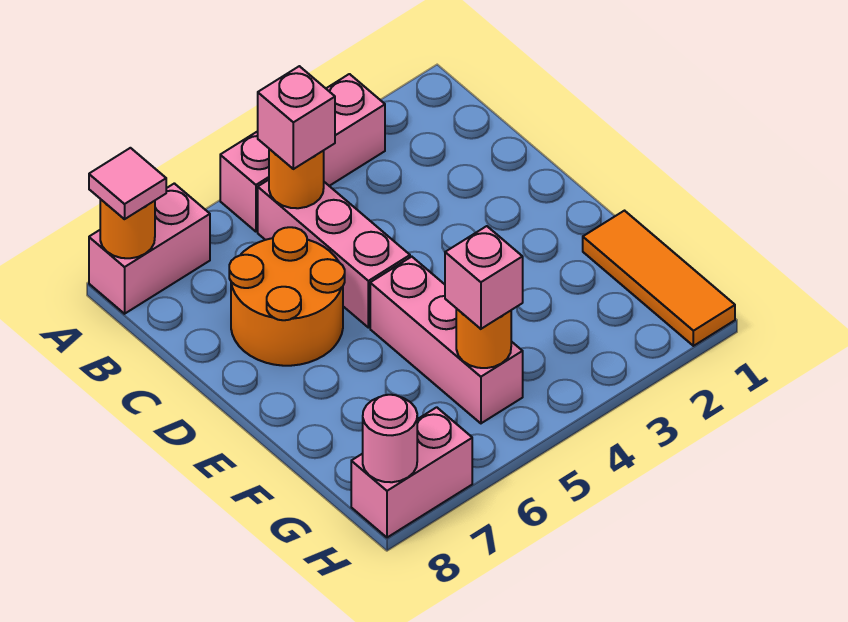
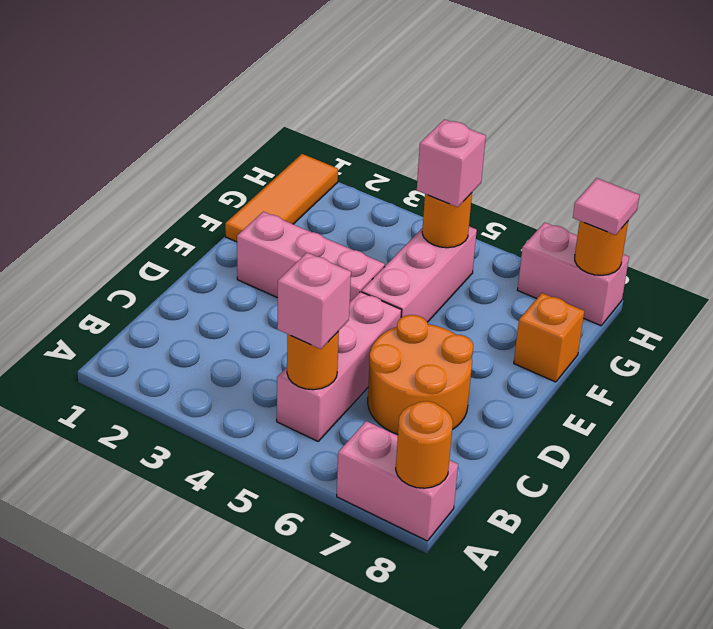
pink 1x3 brick [220,74,385,232] -> pink 1x3 brick moved to [237,212,385,302]
pink 1x1 tile [89,148,166,219] -> pink 1x1 tile moved to [573,178,640,235]
none -> orange 1x1 brick [514,293,584,382]
pink 1x1 round brick [363,395,417,482] -> orange 1x1 round brick [575,221,628,275]

